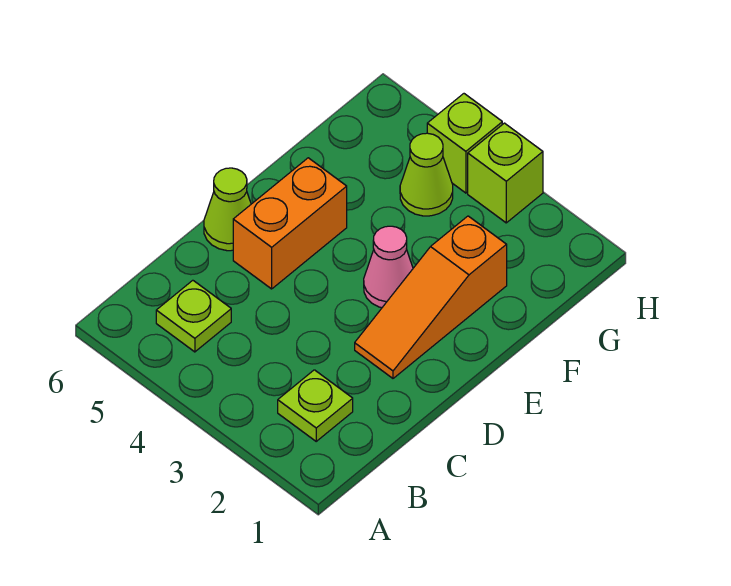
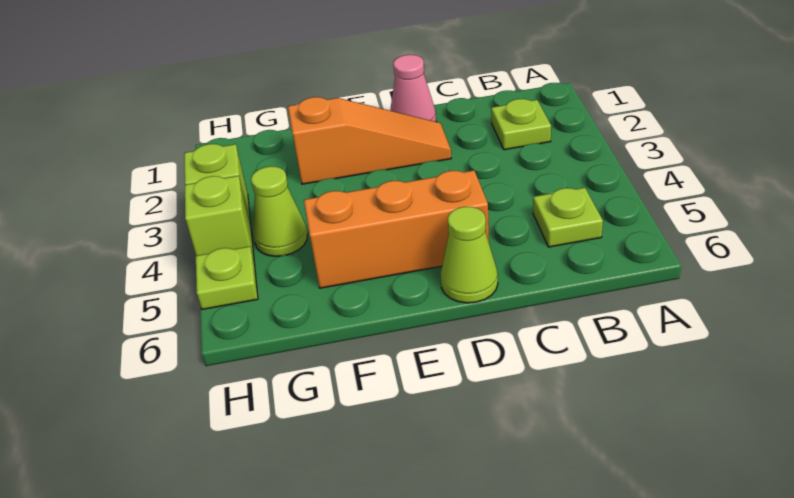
orange 1x2 brick [233,158,347,289] -> orange 1x3 brick [304,170,489,288]
pink 1x1 cone [364,226,413,308] -> pink 1x1 cone moved to [390,55,436,122]
none -> lime 1x1 plate [196,246,258,309]

